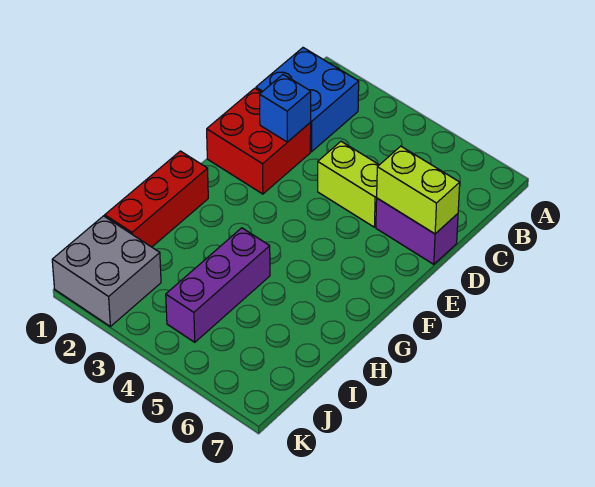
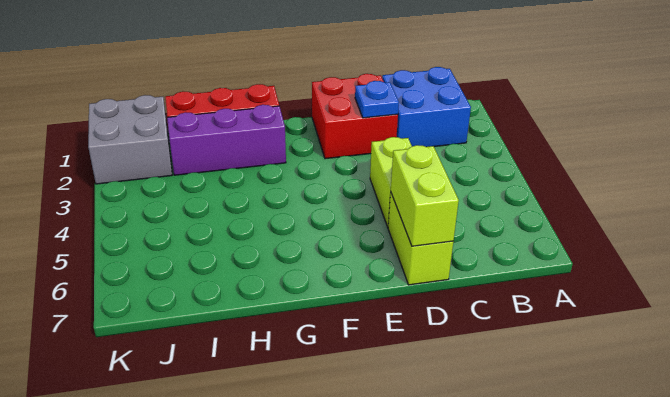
blue 1x1 brick [260,75,311,142] -> blue 1x1 plate [355,81,399,118]
purple 1x2 brick [376,198,458,264] -> lime 1x2 brick [388,193,453,285]
purple 1x3 brick [166,228,270,342] -> purple 1x3 brick moved to [167,105,286,175]

